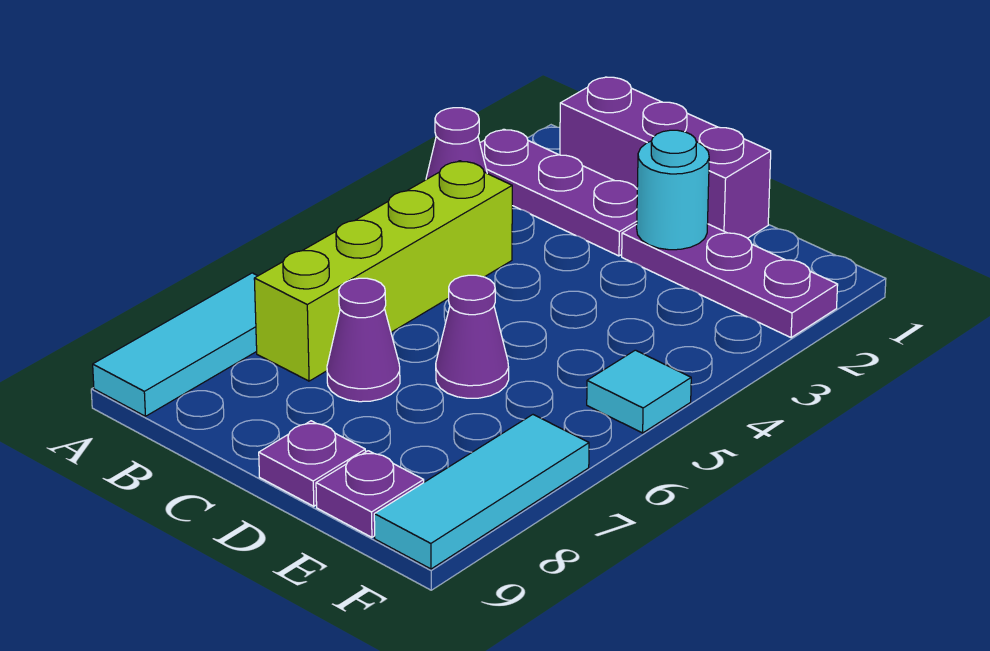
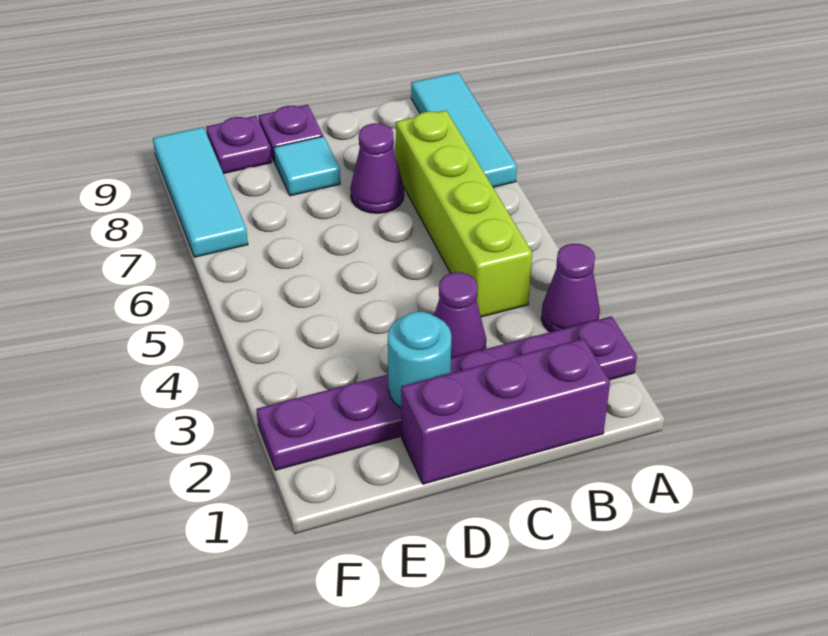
purple 1x1 cone [436,275,509,398] -> purple 1x1 cone moved to [434,272,486,358]
cyan 1x1 tile [587,350,691,433] -> cyan 1x1 tile moved to [274,136,340,196]

